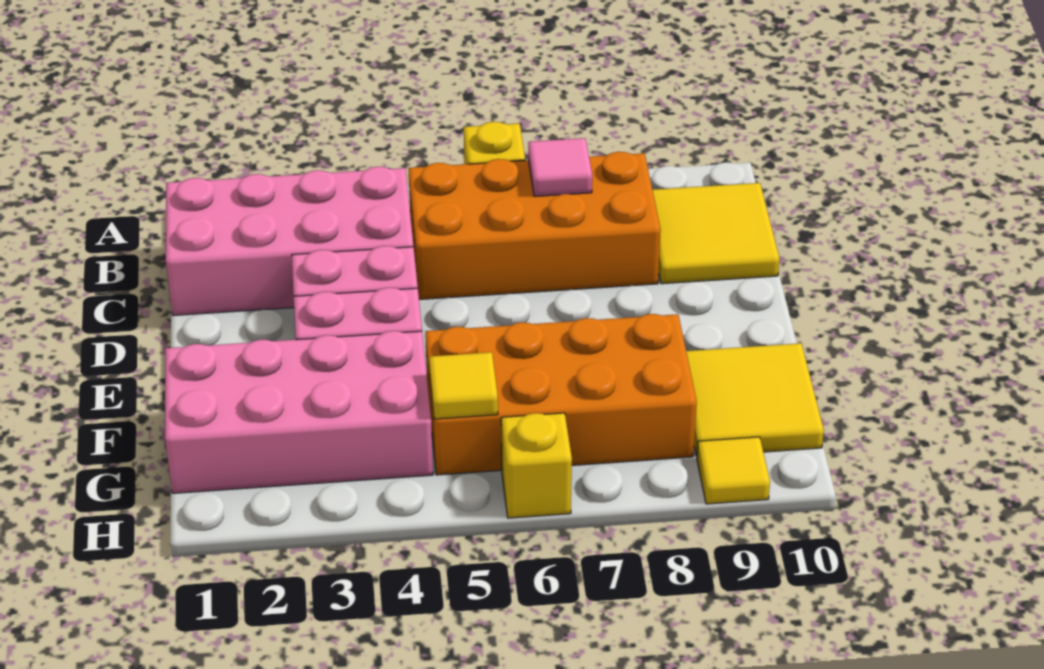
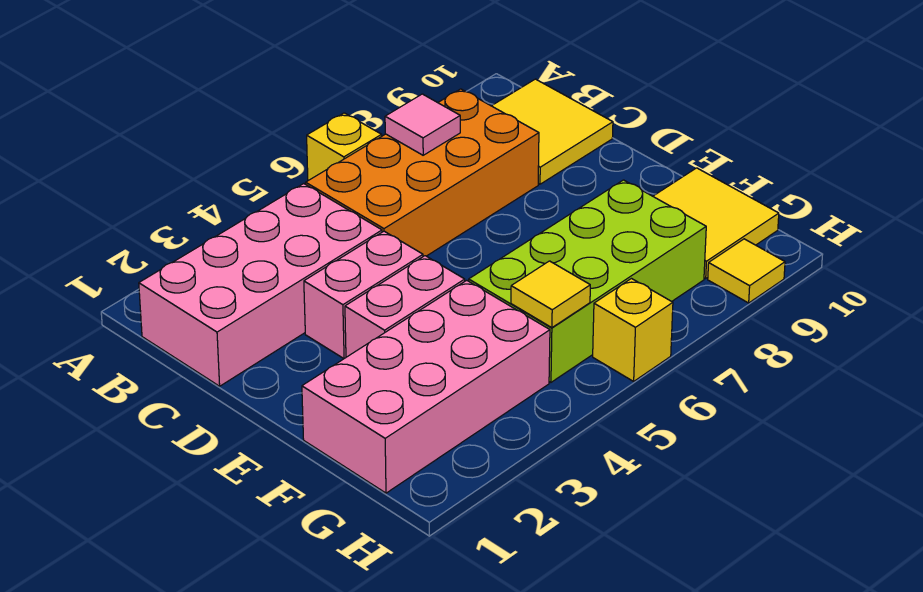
orange 2x4 brick [425,314,697,475] -> lime 2x4 brick [469,180,706,382]

